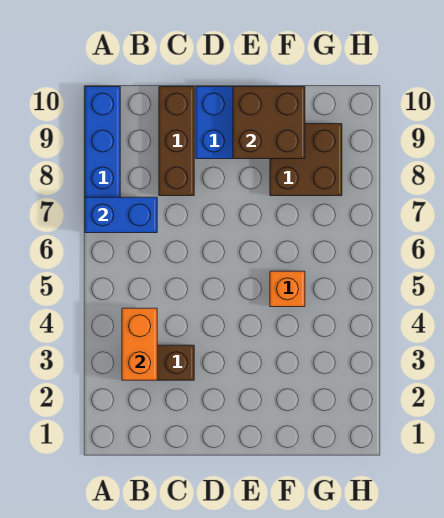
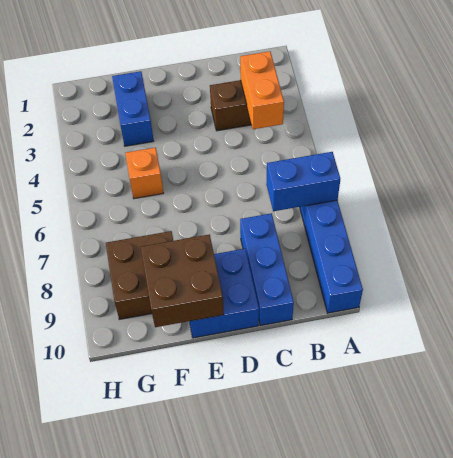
brown 1x3 brick [159,87,194,196] -> blue 1x3 brick [240,213,294,325]
none -> blue 1x2 brick [112,71,154,146]

